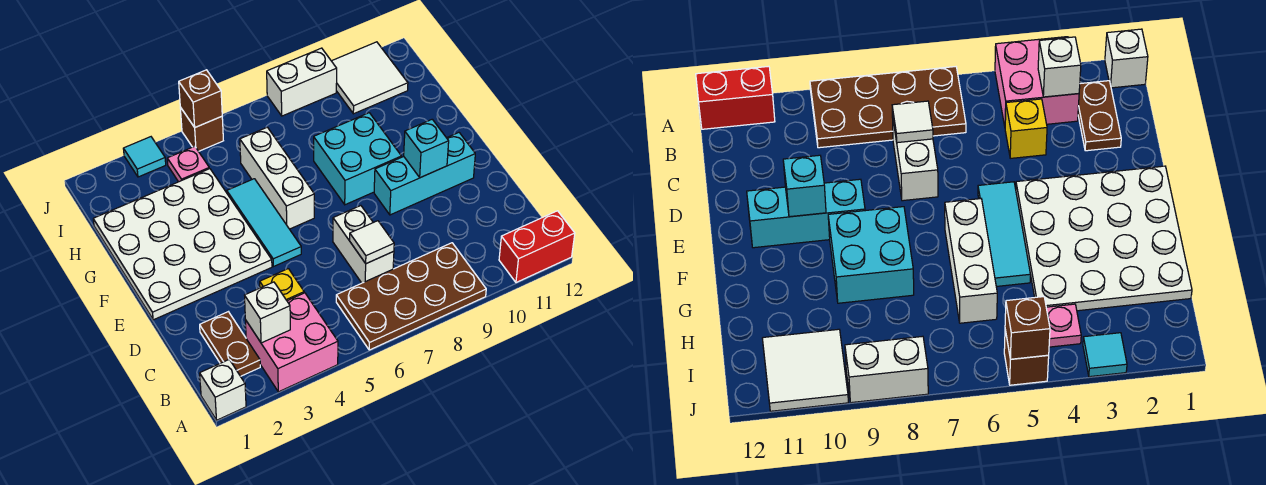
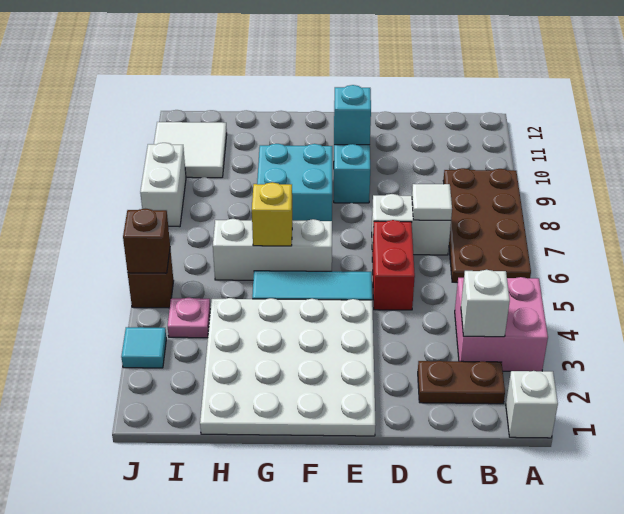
red 1x2 brick [499,211,575,283] -> red 1x2 brick moved to [372,220,415,310]
yellow 1x1 brick [260,269,304,301] -> yellow 1x1 brick moved to [252,182,293,246]

